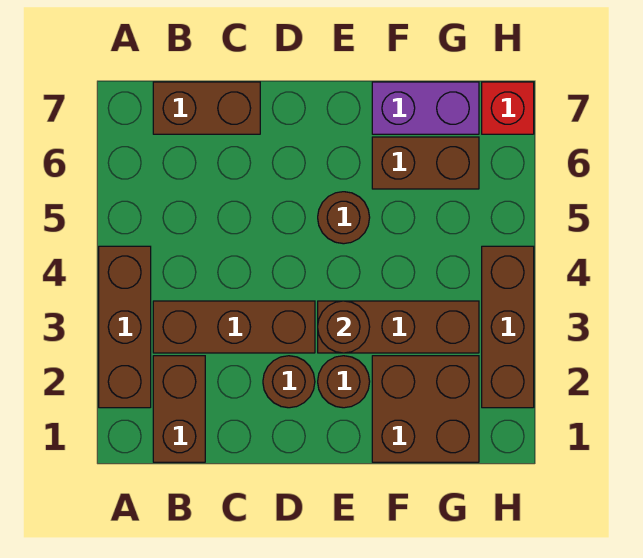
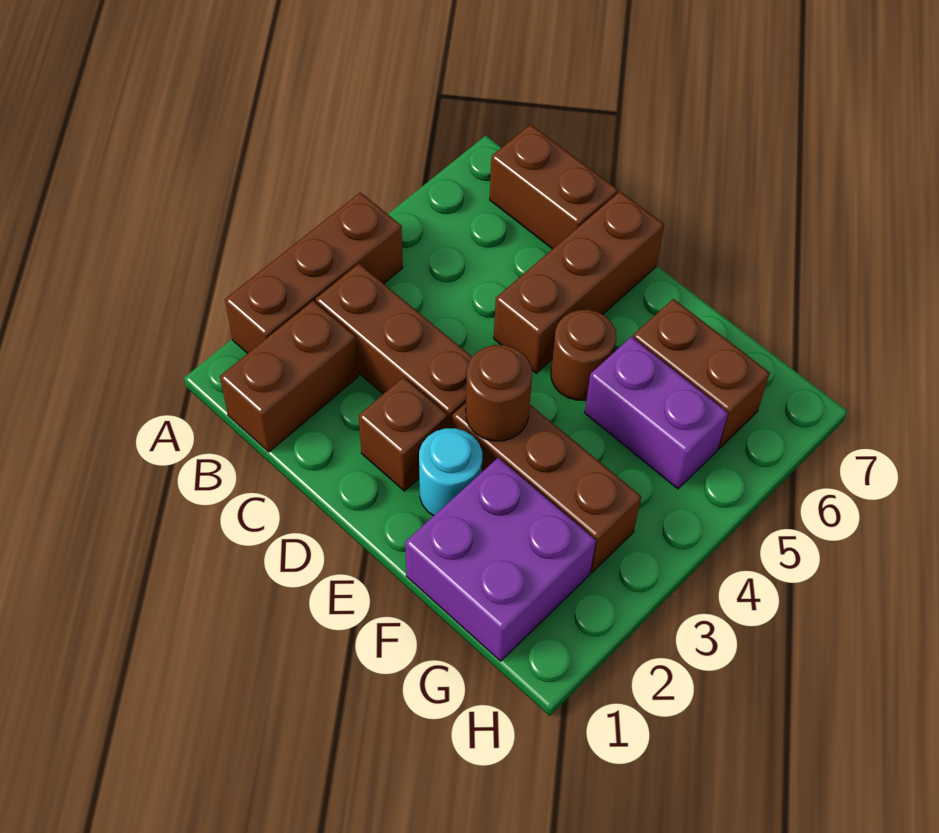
brown 1x1 round brick [263,356,315,408] -> brown 1x1 brick [359,377,448,491]
brown 1x1 round brick [318,356,370,408] -> cyan 1x1 round brick [419,428,482,516]
brown 2x2 brick [372,356,479,462] -> purple 2x2 brick [405,458,596,661]
purple 1x2 brick [372,82,479,134] -> purple 1x2 brick moved to [585,337,728,489]
brown 1x3 brick [482,246,534,408] -> brown 1x3 brick moved to [494,192,664,373]
red 1x1 brick [482,82,534,134] -> none

